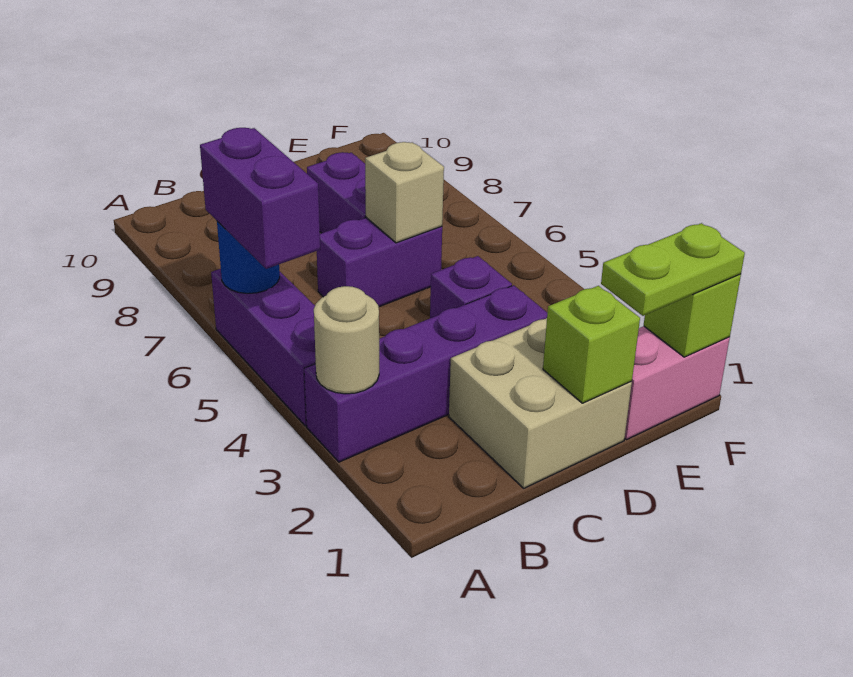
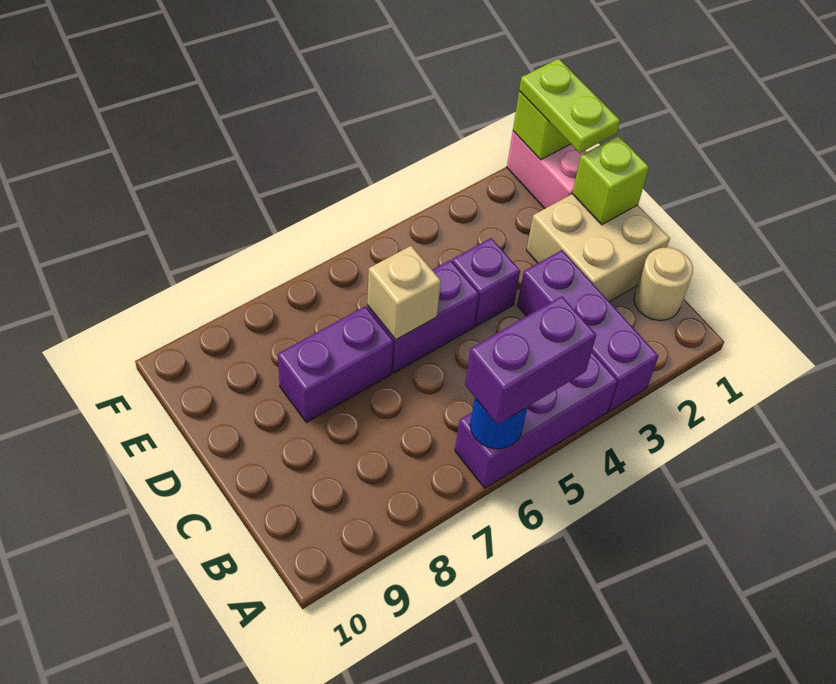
purple 1x4 brick [304,285,547,462] -> purple 1x3 brick [517,250,658,411]
tan 1x1 round brick [314,286,379,394] -> tan 1x1 round brick moved to [634,247,693,321]
purple 1x2 brick [317,218,442,307] -> purple 1x2 brick turned to [367,260,479,373]

